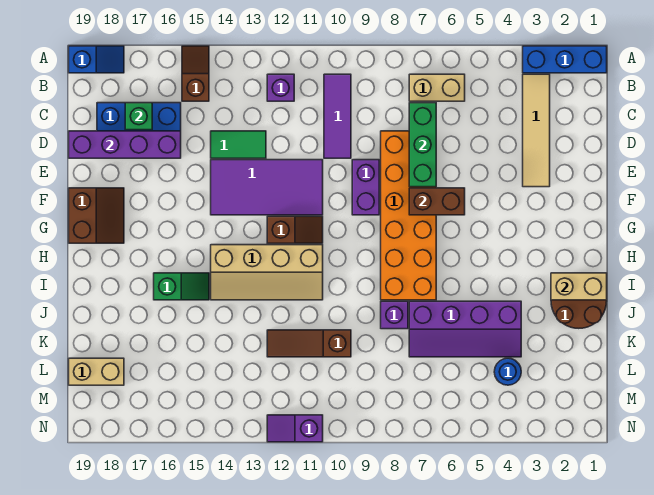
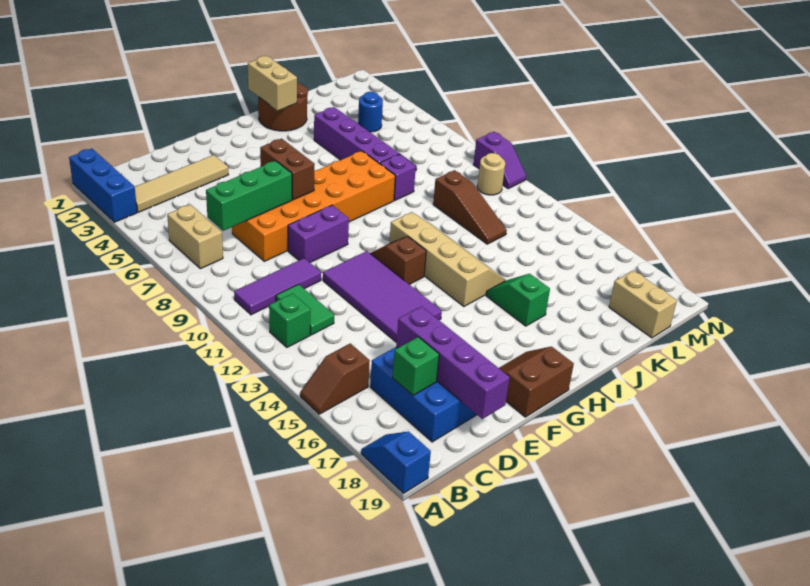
purple 1x1 brick [267,74,294,101] -> green 1x1 brick [269,293,311,347]
green 1x2 tile [211,131,266,158] -> green 1x2 tile moved to [276,284,334,335]
none -> tan 1x1 round brick [477,153,505,195]
purple 1x2 slope [267,415,323,442] -> purple 1x2 slope moved to [473,132,526,189]

